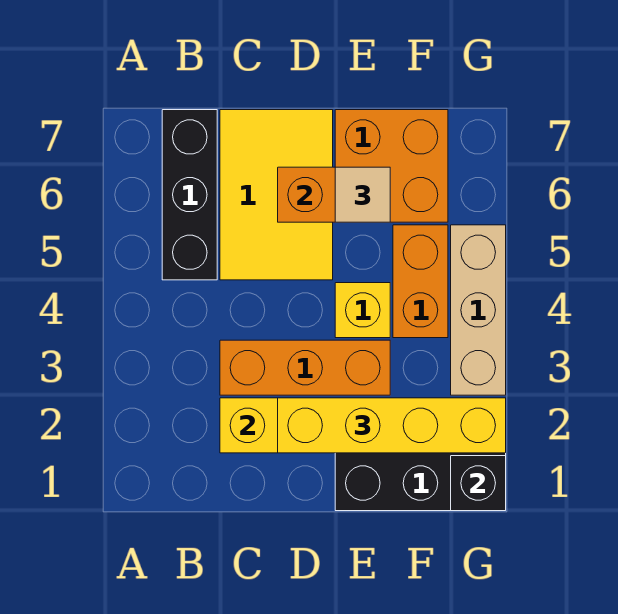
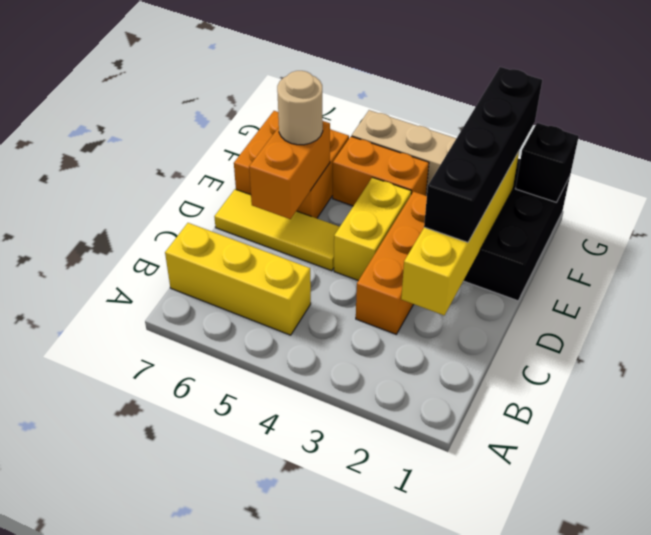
black 1x3 brick [162,110,217,280] -> yellow 1x3 brick [165,223,311,335]
yellow 2x3 tile [220,110,333,280] -> yellow 1x3 tile [214,189,339,271]
yellow 1x4 brick [278,398,506,453] -> black 1x4 brick [424,67,542,242]
yellow 1x1 brick [335,283,390,338] -> yellow 1x2 brick [334,177,411,281]
tan 1x1 tile [335,167,390,222] -> tan 1x1 round brick [277,71,323,145]

